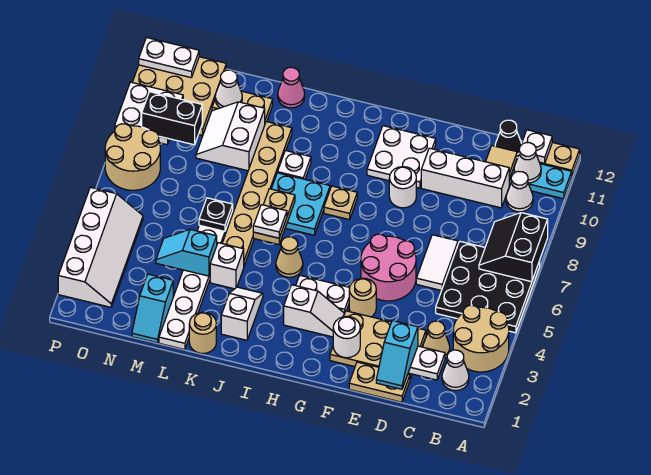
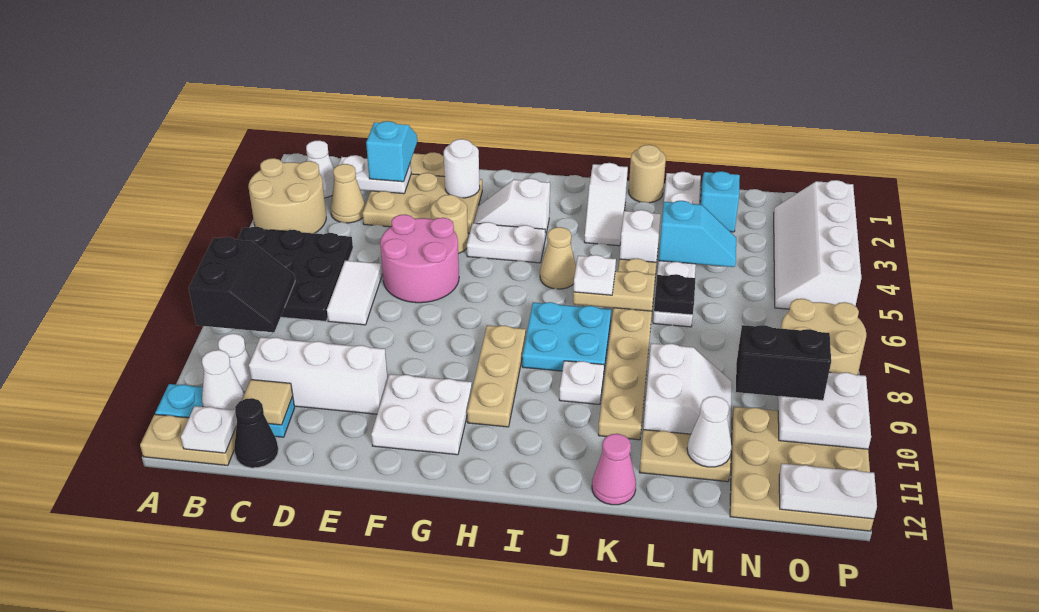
white 1x1 round brick [389,167,416,208] -> none
tan 1x1 plate [324,186,357,220] -> tan 1x3 plate [467,325,526,427]
tan 1x2 plate [253,189,295,245] -> tan 1x2 plate turned to [573,271,655,311]

